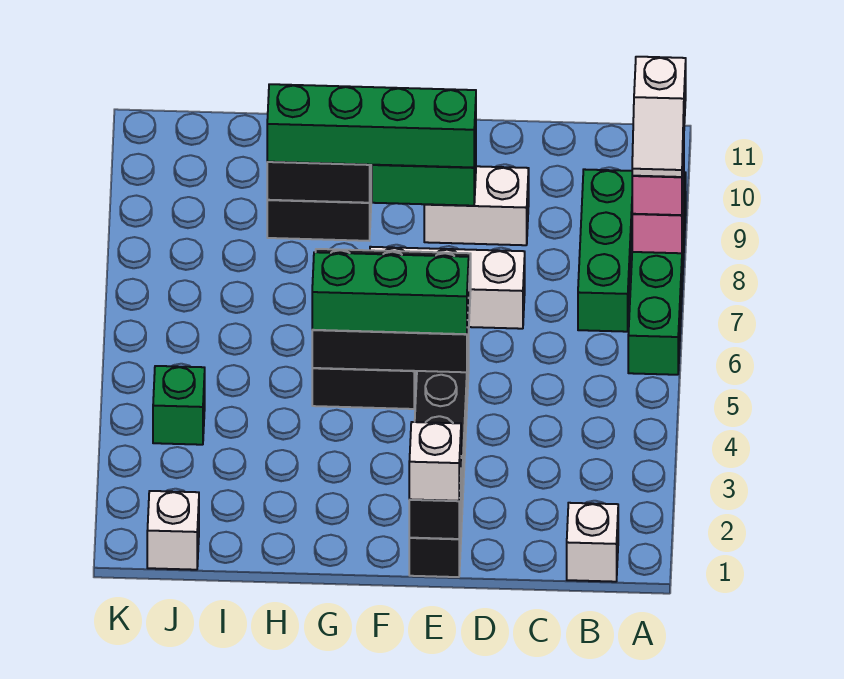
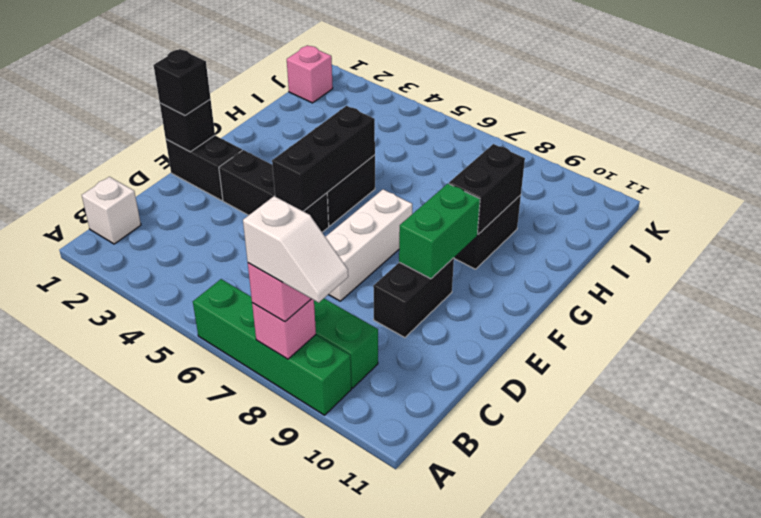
white 1x2 slope [632,57,686,177] -> white 1x2 slope turned to [243,196,348,303]
white 1x2 brick [424,166,529,245] -> black 1x2 brick [373,258,454,338]
white 1x1 brick [409,422,461,501] -> black 1x1 brick [154,49,211,116]
black 2x3 brick [312,249,471,372] -> black 1x3 brick [272,106,375,211]
green 1x3 brick [312,252,469,334] -> none
green 1x4 brick [267,84,476,168] -> none
white 1x1 brick [147,491,199,570] -> pink 1x1 brick [287,45,333,103]
green 1x1 brick [153,366,205,445] -> none

